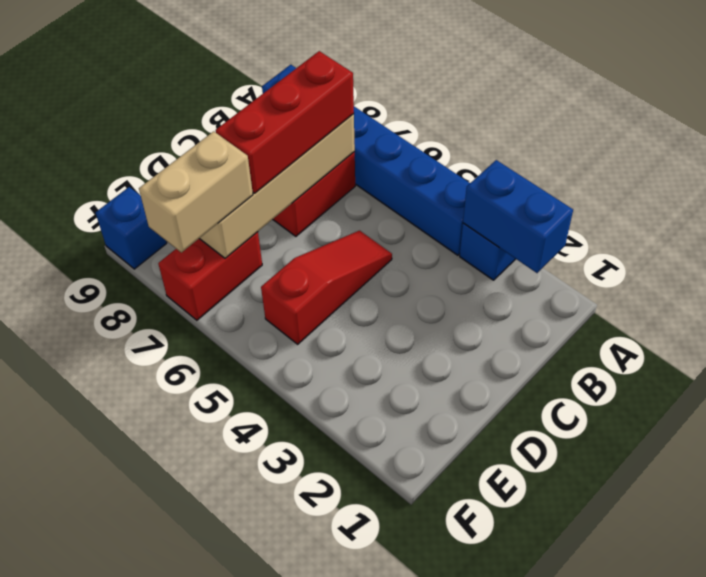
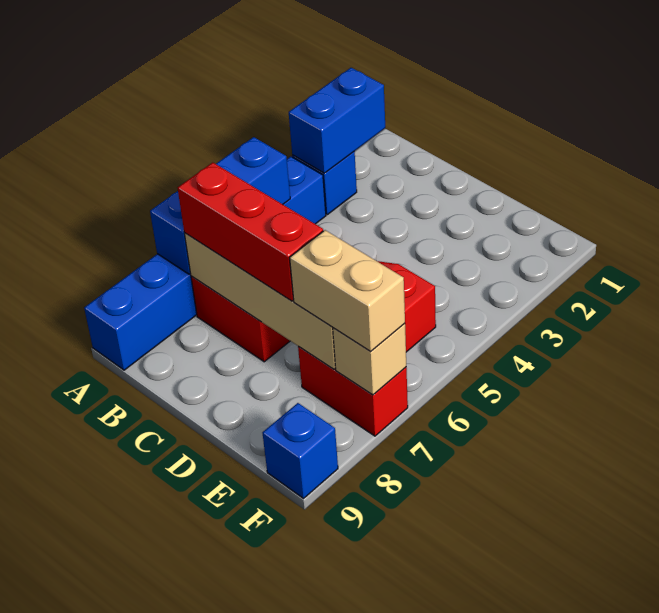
none -> blue 1x3 brick [150,137,290,274]
none -> tan 1x1 brick [333,323,406,395]

